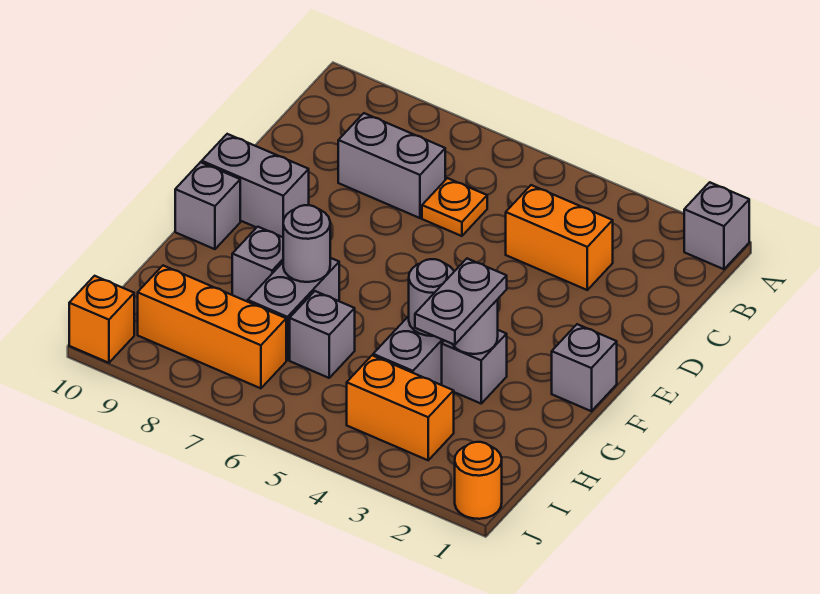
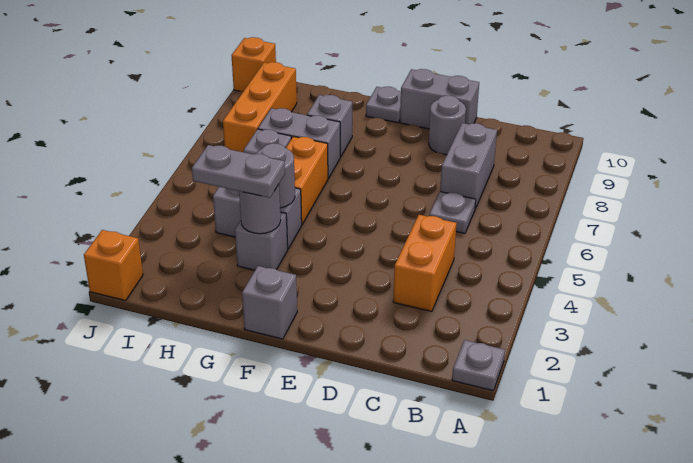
grey 1x1 brick [684,182,749,269] -> grey 1x1 plate [452,340,505,391]
orange 1x1 plate [422,178,487,236] -> grey 1x1 plate [429,192,476,233]
grey 1x2 brick [202,134,309,237] -> grey 1x2 brick turned to [400,69,479,129]
grey 1x1 brick [175,162,240,249] -> grey 1x1 plate [366,87,401,123]
grey 1x1 round brick [283,205,330,282] -> grey 1x1 round brick moved to [429,96,466,155]
orange 1x2 brick [347,355,454,460] -> orange 1x2 brick moved to [286,136,328,224]
orange 1x1 round brick [455,442,502,519] -> orange 1x1 brick [84,230,143,301]

